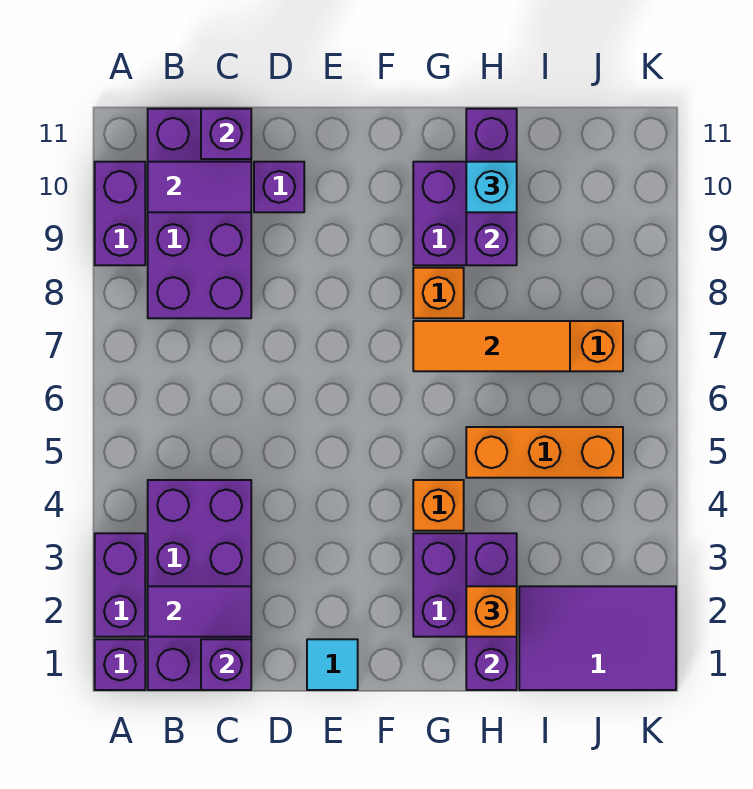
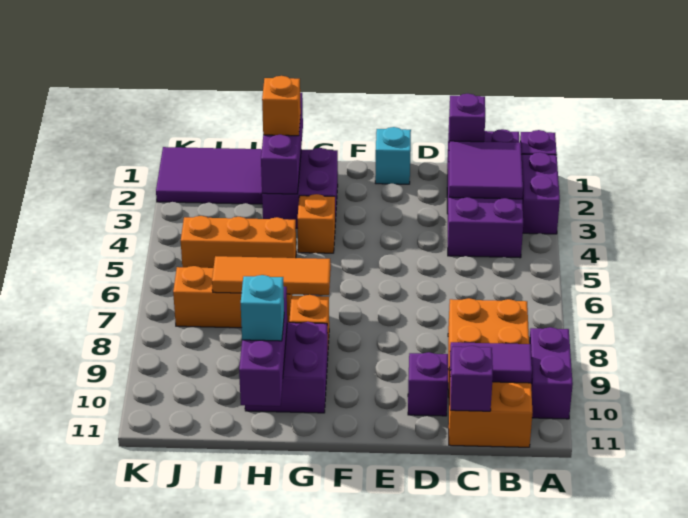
purple 1x2 tile [148,586,251,637] -> purple 2x2 tile [449,141,523,199]
purple 2x4 brick [148,109,251,318] -> orange 2x4 brick [448,298,532,447]
cyan 1x1 tile [307,639,358,690] -> cyan 1x1 brick [375,127,411,184]

